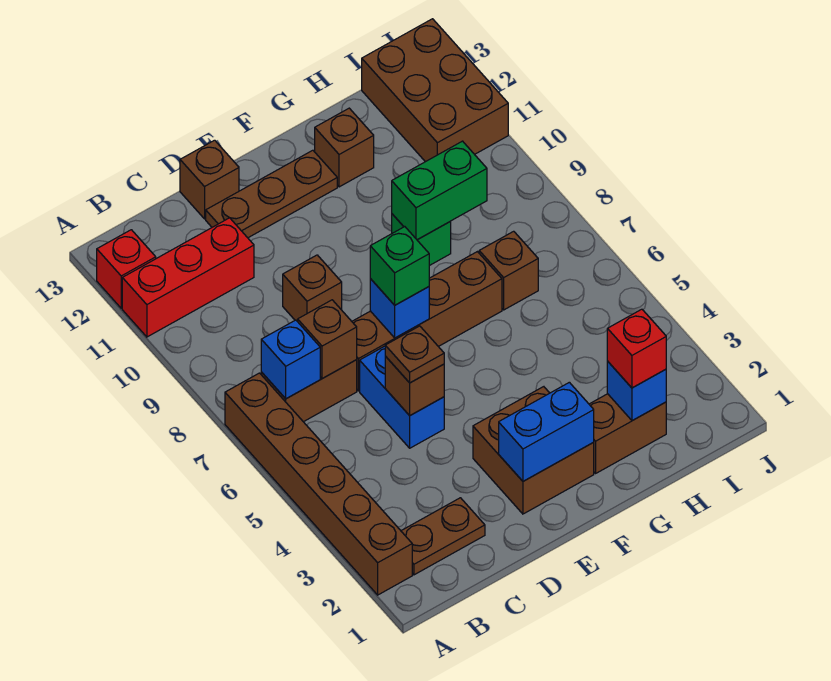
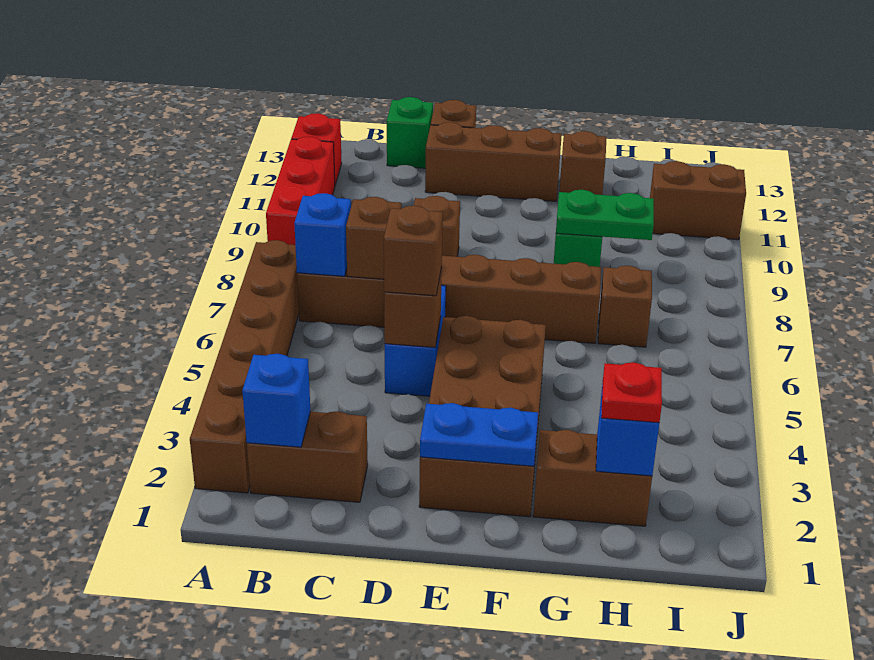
red 1x3 brick [122,218,254,337] -> red 1x3 brick turned to [266,136,335,245]
brown 1x2 plate [401,498,485,575] -> brown 1x2 brick [247,411,368,502]
brown 1x1 plate [385,326,444,383] -> brown 1x1 brick [384,206,443,296]
brown 1x3 plate [206,150,337,238] -> brown 1x3 brick [425,122,562,201]
brown 2x2 brick [473,387,594,514] -> brown 2x4 brick [419,316,546,517]
blue 1x2 brick [499,382,594,481] -> blue 1x2 plate [420,403,538,466]
blue 1x1 brick [370,279,429,338] -> blue 1x1 brick moved to [242,354,310,447]
green 1x1 brick [370,227,429,305] -> green 1x1 brick moved to [387,97,433,168]
green 1x2 brick [392,141,487,240] -> green 1x2 plate [556,190,654,240]
red 1x1 brick [607,309,666,388] -> red 1x1 plate [601,362,662,423]
brown 2x3 brick [362,19,508,162] -> brown 1x2 brick [650,161,746,240]

